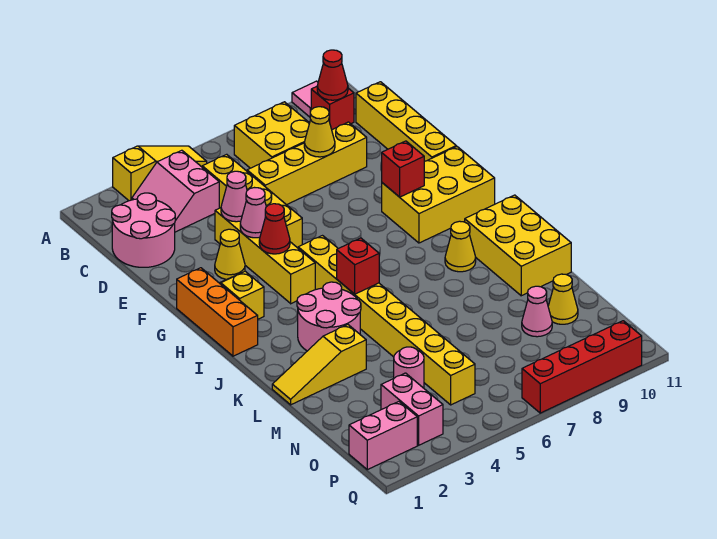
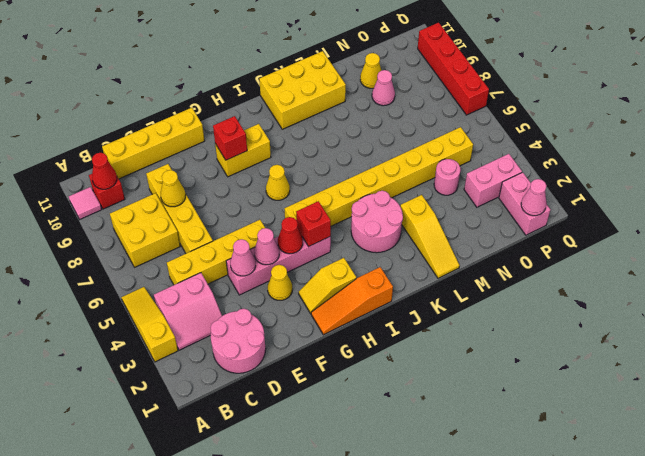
yellow 1x4 brick [215,208,315,304] -> pink 1x4 brick [226,236,331,295]
orange 1x3 brick [177,268,258,356] -> orange 1x3 slope [311,267,393,335]
yellow 2x3 brick [382,147,495,243] -> yellow 1x2 brick [215,124,271,177]
red 1x1 brick [337,238,379,294] -> red 1x1 brick moved to [296,201,331,246]
yellow 1x1 cone [445,221,476,272] -> yellow 1x1 cone moved to [266,165,290,200]
none -> pink 1x1 cone [521,179,547,216]

